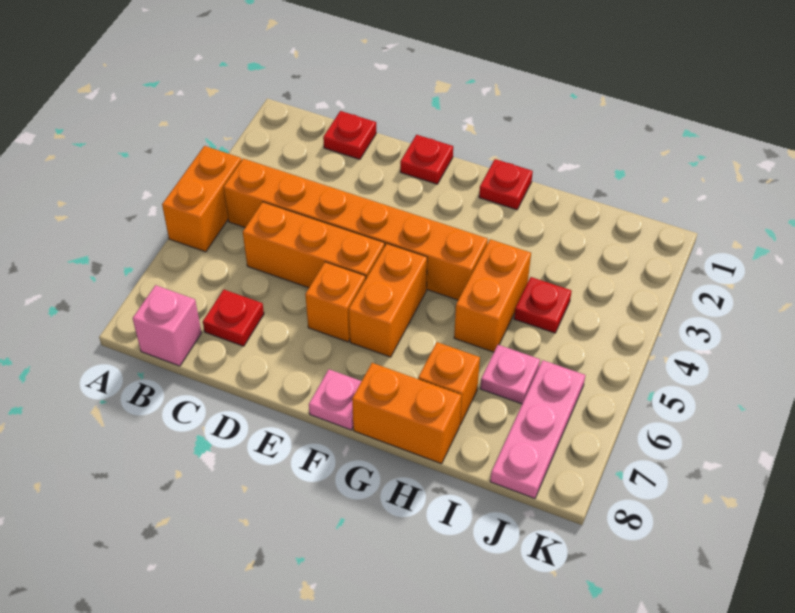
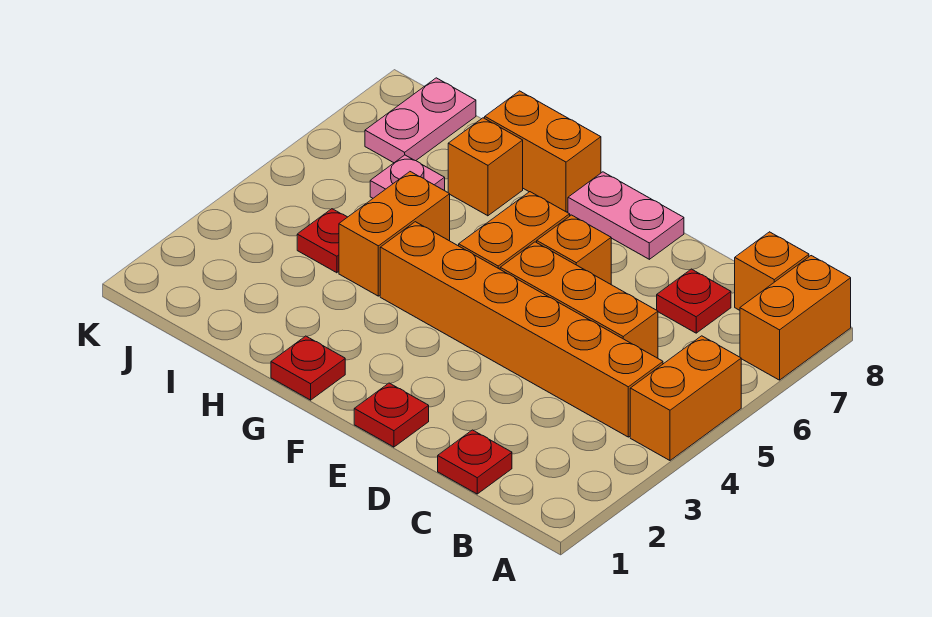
none -> orange 1x2 brick [740,256,851,380]
pink 1x1 brick [133,285,201,366] -> orange 1x1 brick [735,232,809,310]
pink 1x1 plate [309,369,362,430] -> pink 1x2 plate [568,172,684,259]
pink 1x3 plate [490,360,585,498] -> pink 1x2 plate [365,78,476,163]

